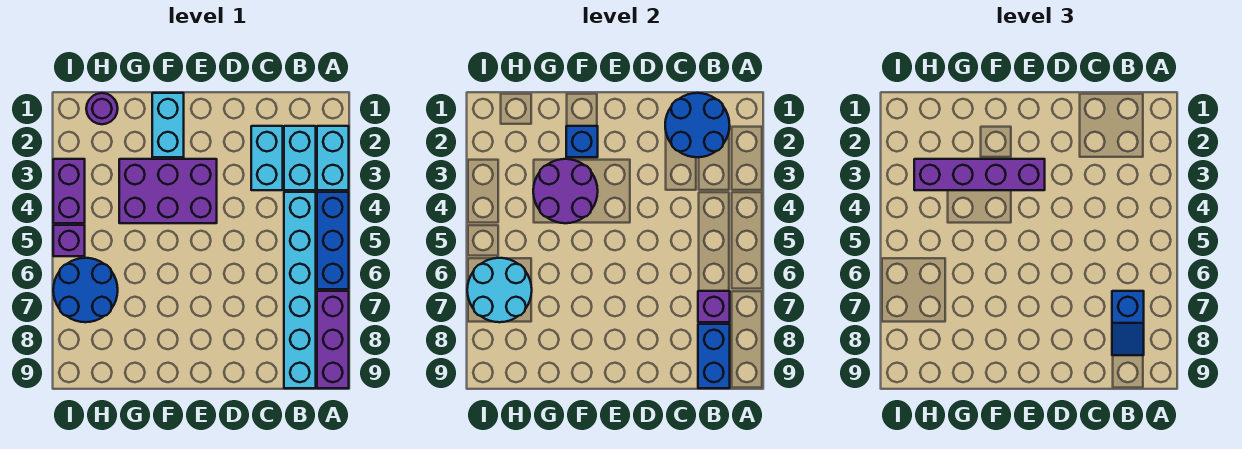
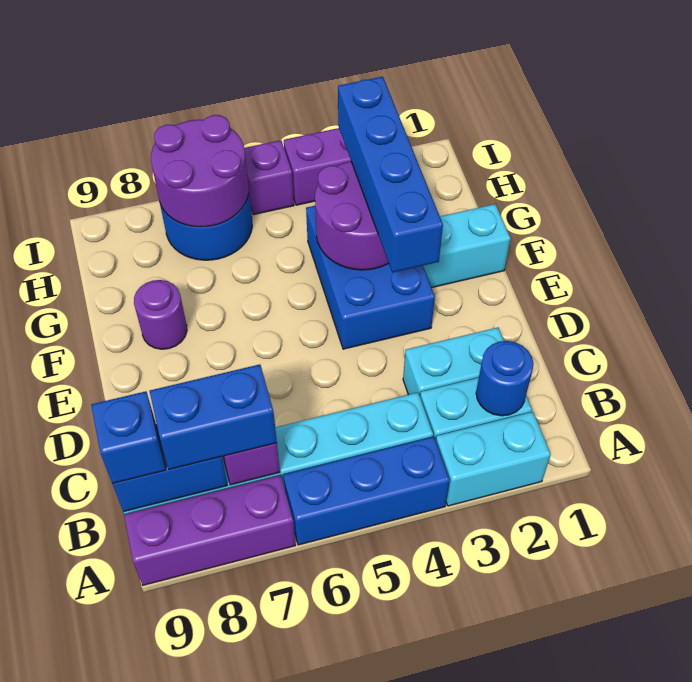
blue 2x2 round brick [665,93,730,157] -> blue 1x1 round brick [476,341,533,416]
blue 1x2 slope [1112,291,1144,355] -> blue 1x2 brick [150,364,277,469]
purple 2x3 brick [119,159,217,223] -> blue 2x3 brick [306,206,435,349]
purple 1x4 brick [914,159,1045,190] -> blue 1x4 brick [338,77,443,273]
blue 1x1 brick [566,126,598,157] -> blue 1x1 brick moved to [91,391,166,484]
purple 1x1 round brick [86,93,118,124] -> purple 1x1 round brick moved to [134,280,187,349]
cyan 2x2 round brick [467,258,532,322] -> purple 2x2 round brick [151,115,249,227]

